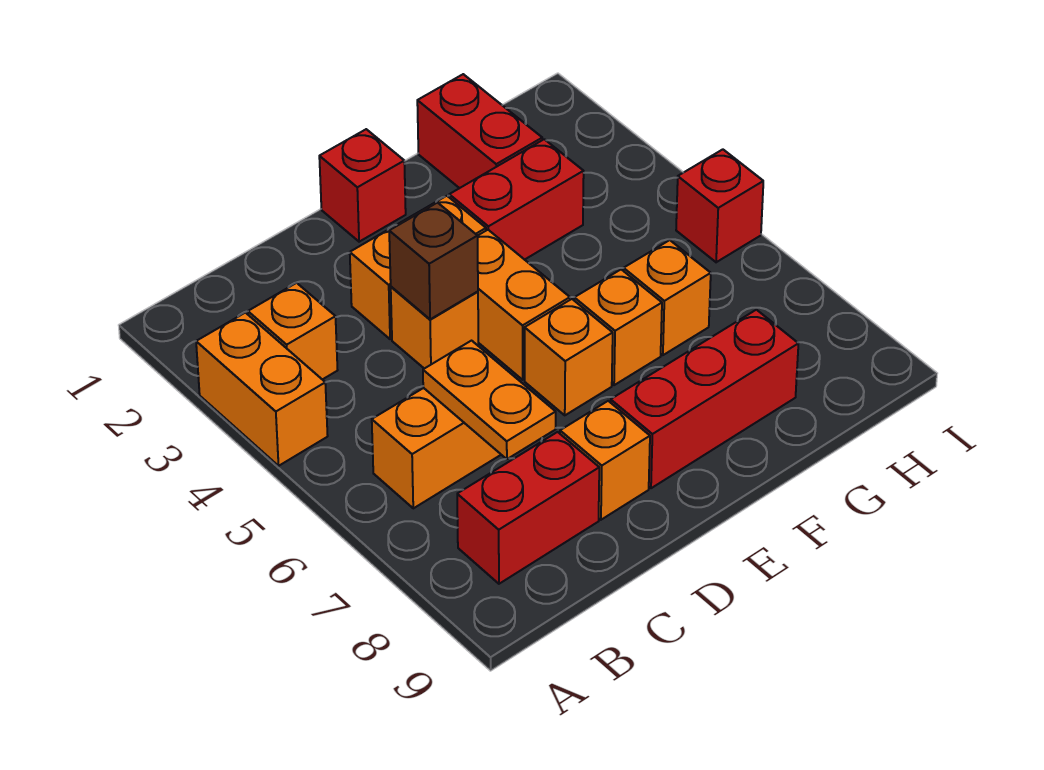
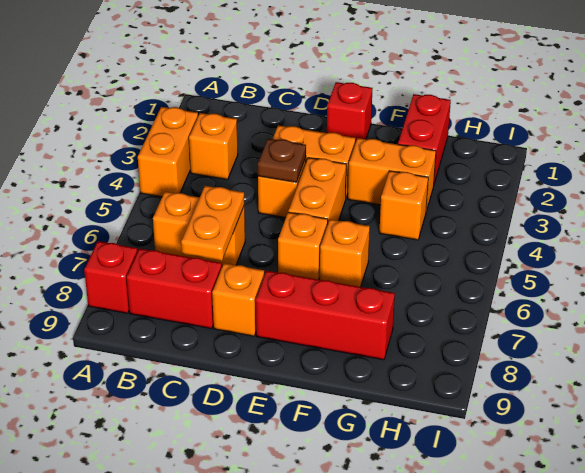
brown 1x1 brick [389,203,478,319] -> brown 1x1 plate [258,139,306,182]
red 1x2 brick [449,139,584,260] -> orange 1x2 brick [348,138,436,211]
orange 1x1 brick [624,240,711,355] -> orange 1x1 brick moved to [379,171,428,240]
red 1x1 brick [676,149,763,262] -> red 1x1 brick moved to [84,241,138,313]

